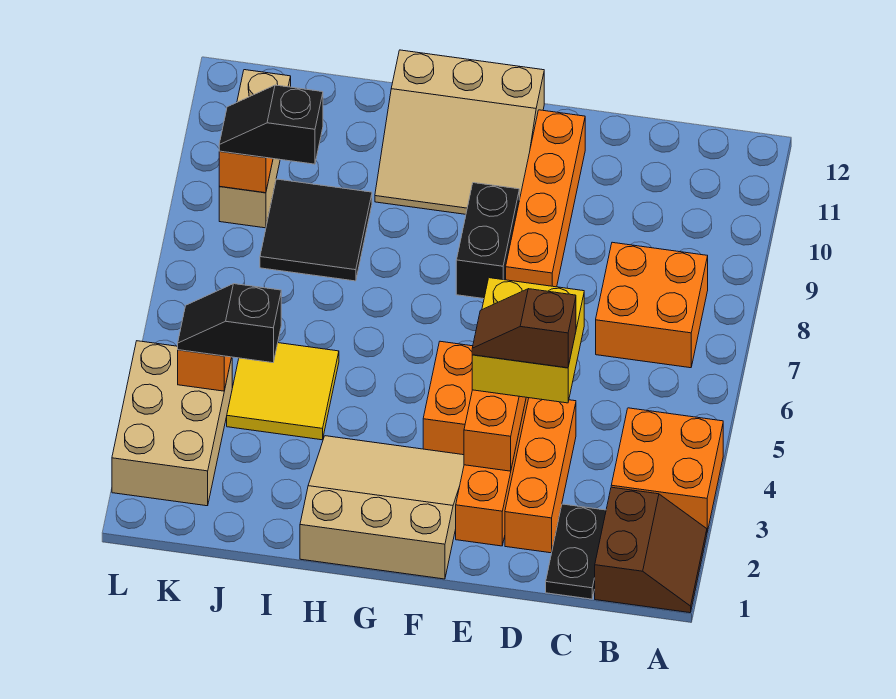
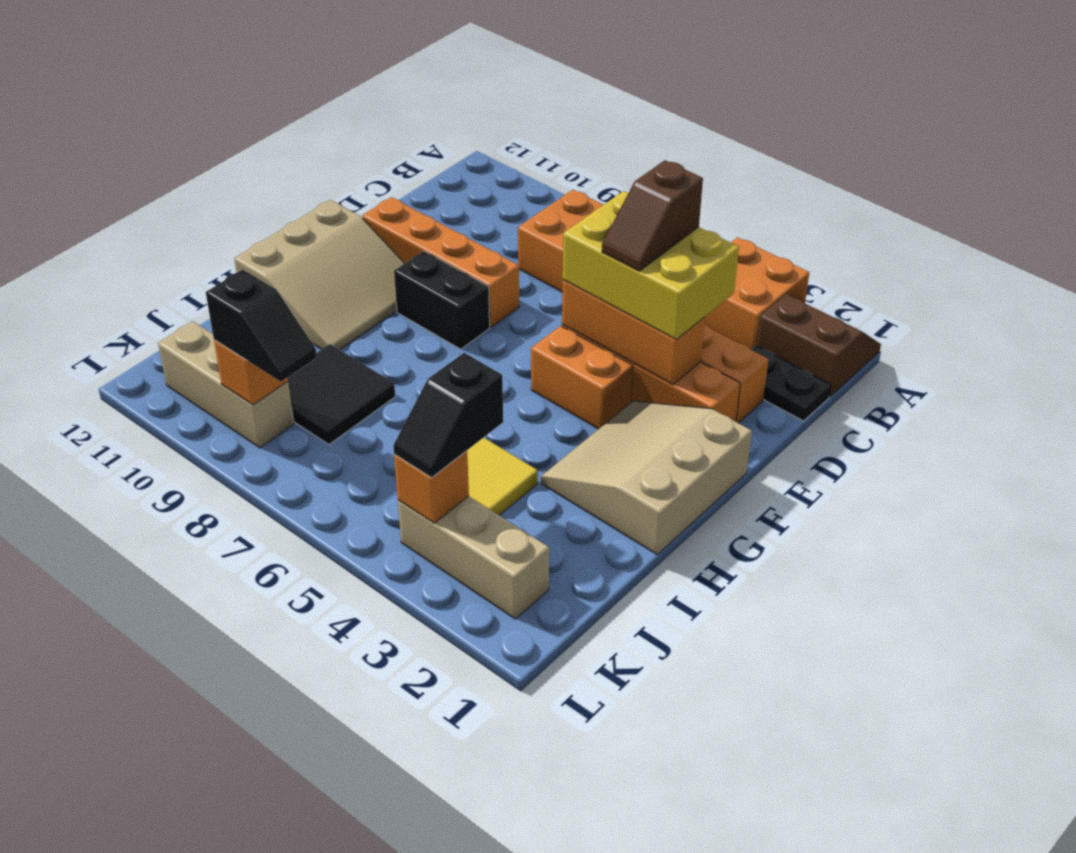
yellow 2x2 brick [472,278,584,403] -> yellow 2x3 brick [563,191,739,340]
black 1x2 slope [219,85,323,164] -> black 1x2 slope turned to [206,269,317,382]
tan 2x3 brick [112,341,232,506] -> tan 1x3 brick [398,496,549,619]

